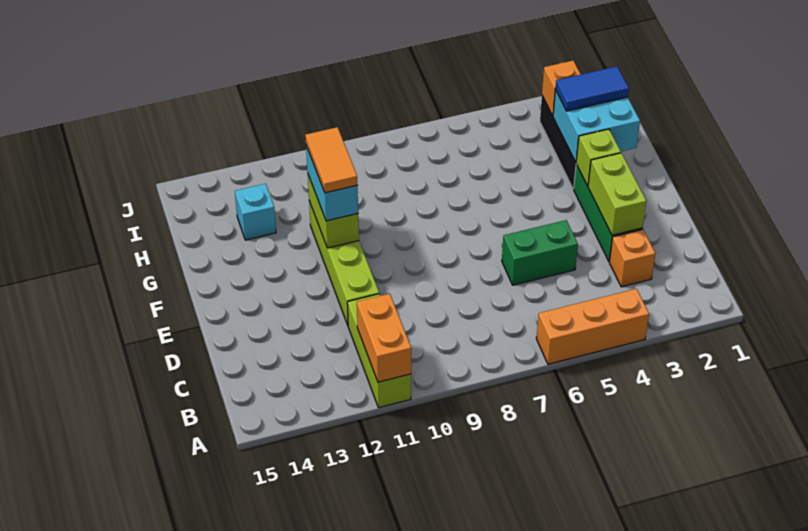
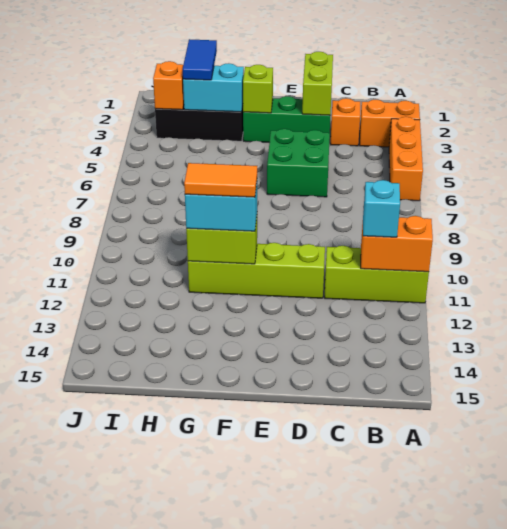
none -> orange 1x2 brick [360,100,420,147]
lime 1x2 brick [588,153,646,235] -> lime 1x2 brick turned to [302,52,333,115]
green 1x2 brick [502,220,578,285] -> green 2x2 brick [267,129,330,197]
cyan 2x2 brick [553,90,640,162] -> cyan 1x2 brick [183,63,244,112]
cyan 1x1 brick [235,184,276,240] -> cyan 1x1 brick moved to [363,180,400,237]

